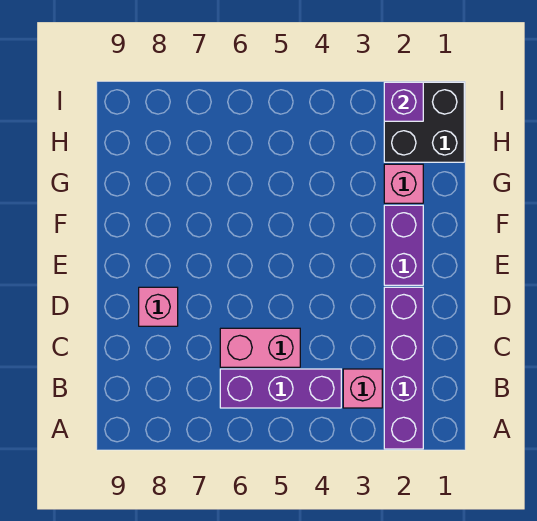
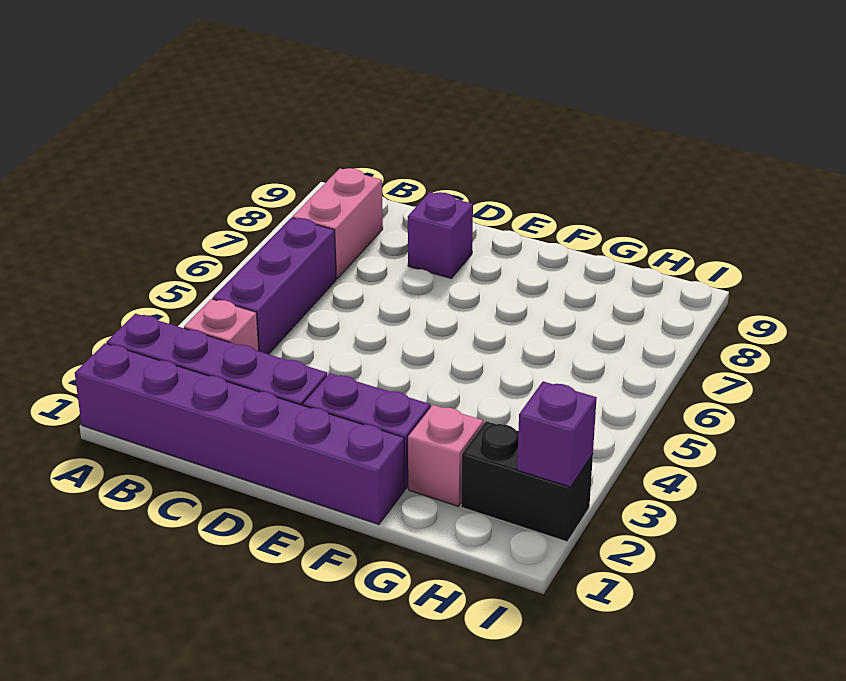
none -> purple 1x6 brick [75,343,405,524]
pink 1x2 brick [220,328,300,367] -> pink 1x2 brick moved to [292,168,383,279]
pink 1x1 brick [139,287,178,326] -> purple 1x1 brick [408,192,473,279]
black 2x2 brick [384,82,464,162] -> black 1x2 brick [461,421,593,542]

